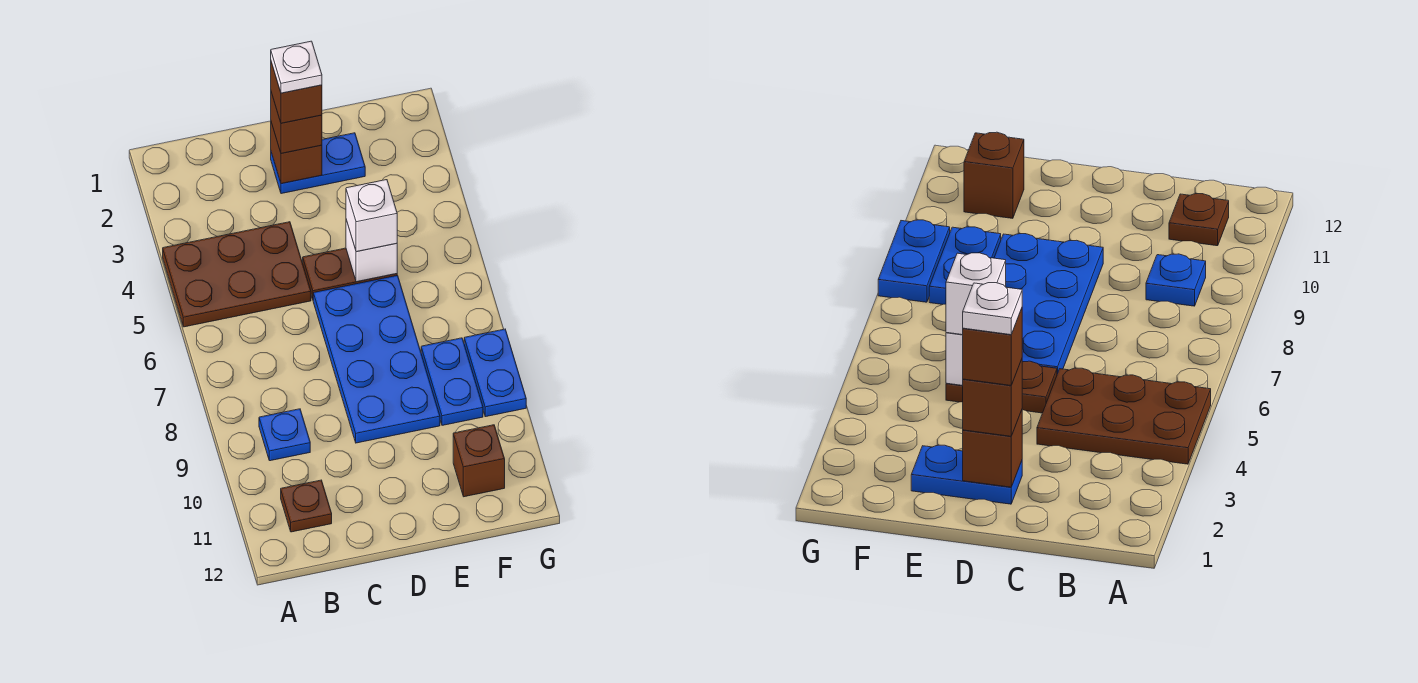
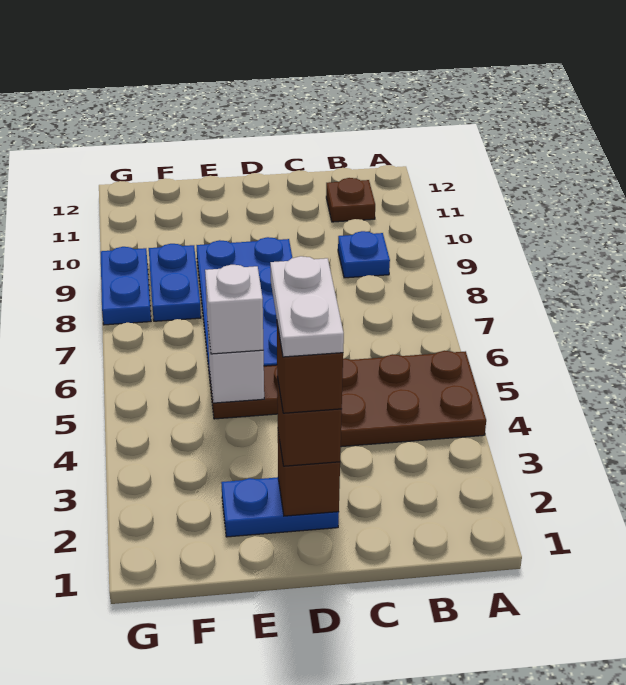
white 1x1 plate [271,41,322,93] -> white 1x2 plate [270,256,344,357]
brown 1x1 brick [453,425,505,497] -> none

